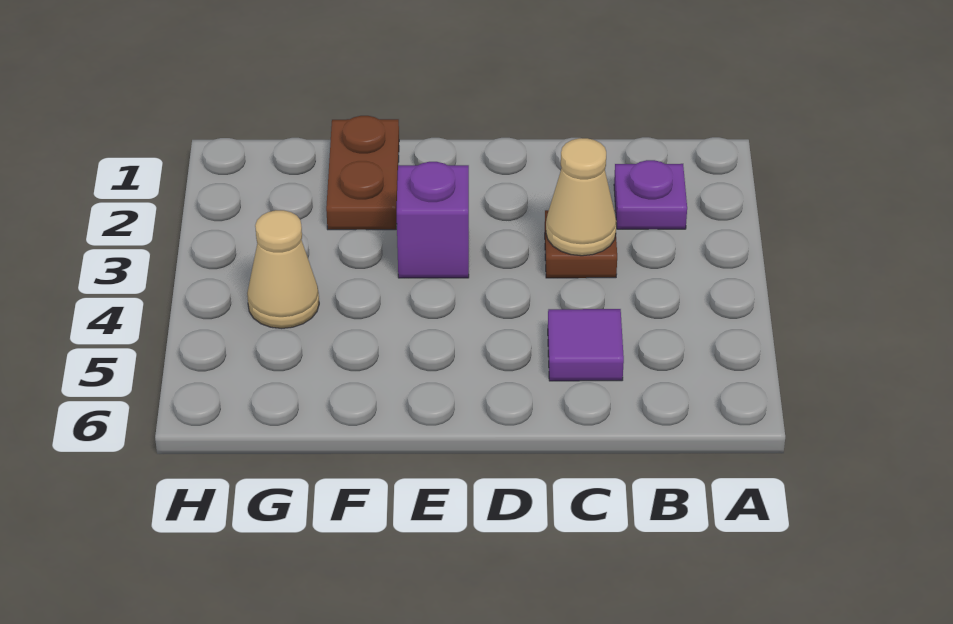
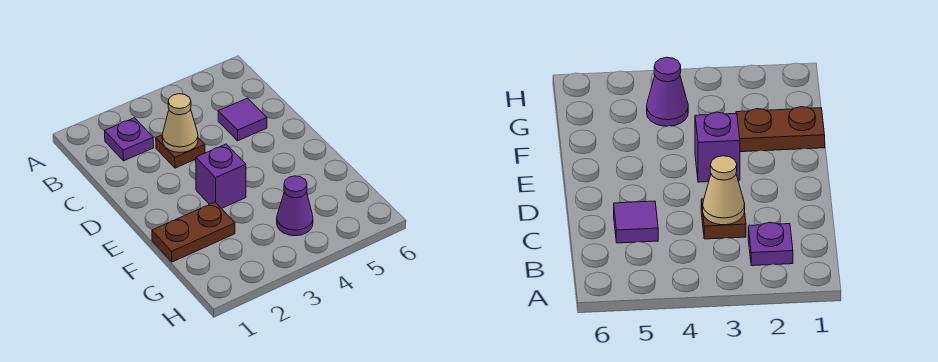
tan 1x1 cone [247,210,319,328] -> purple 1x1 cone [277,176,313,236]

